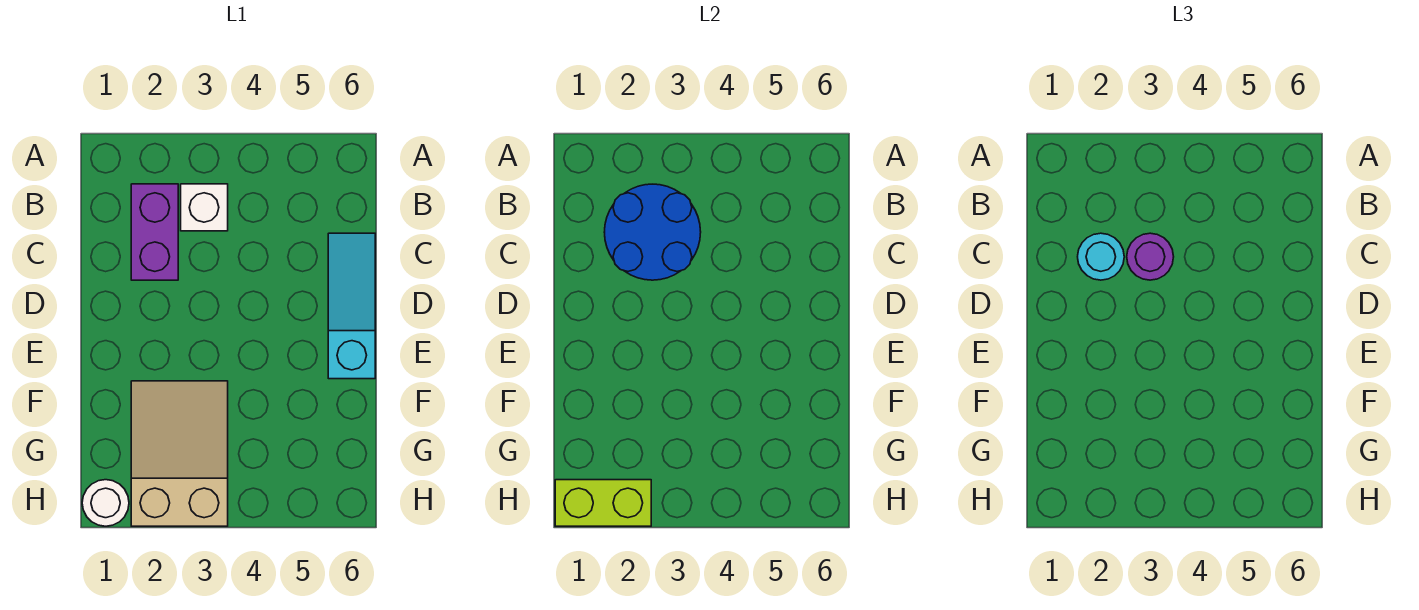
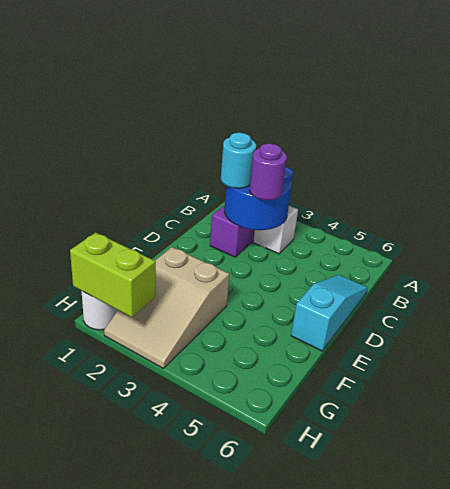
tan 2x3 slope [131,381,228,526] -> tan 2x3 slope turned to [104,247,230,368]

